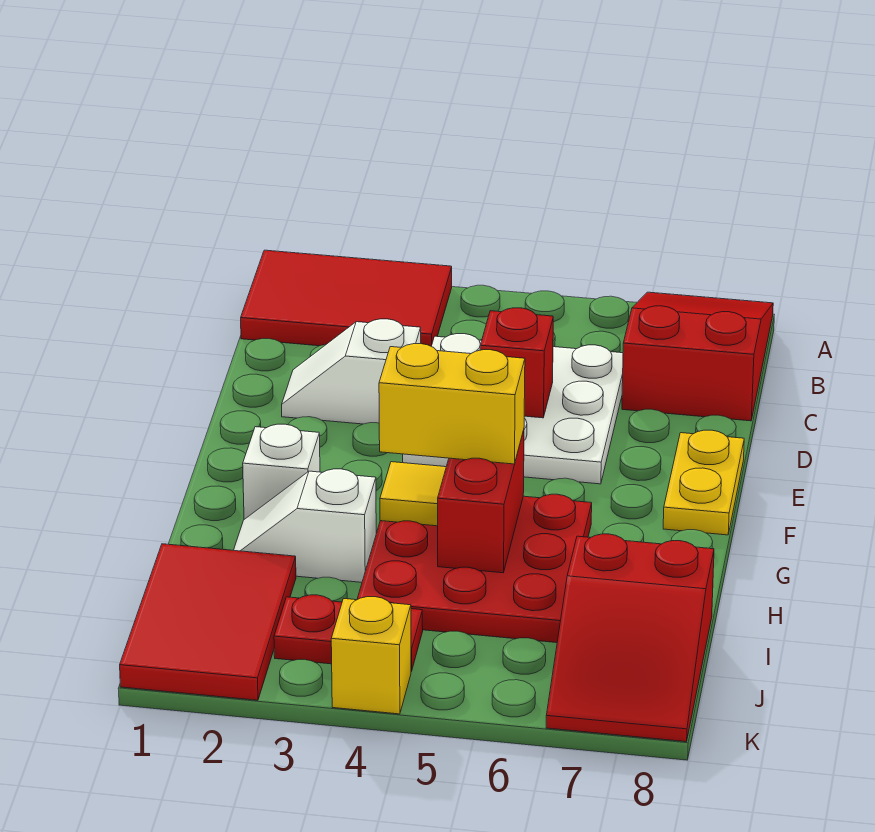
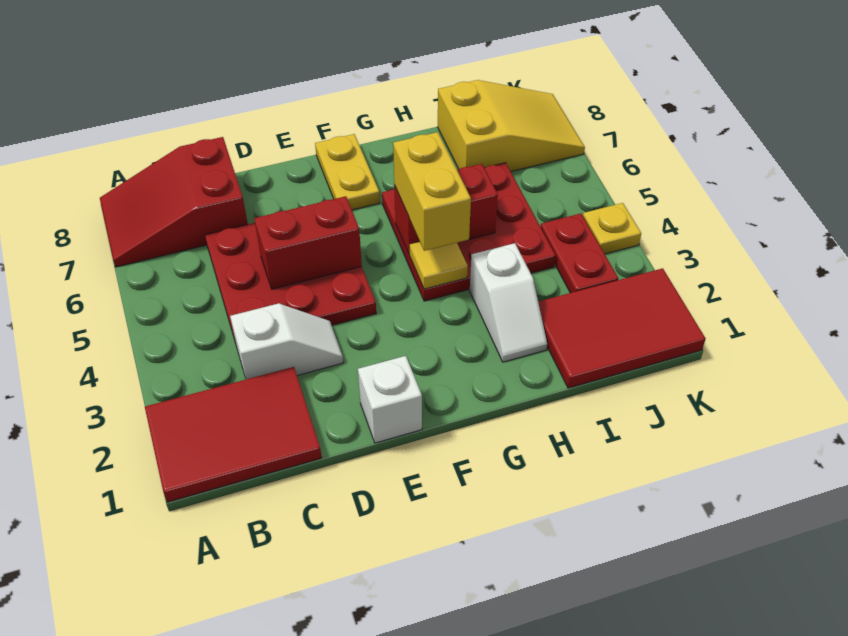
red 2x3 tile [241,250,452,346] -> red 2x3 tile turned to [145,367,322,502]
white 3x3 plate [403,334,623,484] -> red 3x3 plate [205,223,376,343]
white 1x2 slope [282,319,421,424] -> white 1x2 slope turned to [230,303,343,379]
red 1x1 brick [480,308,553,418] -> red 1x2 brick [254,196,362,289]
yellow 1x2 plate [663,430,744,535] -> yellow 1x2 plate turned to [315,134,380,210]
white 1x1 brick [243,424,320,519] -> white 1x1 brick moved to [358,356,422,443]
red 2x3 slope [546,534,714,742] -> yellow 2x3 slope [438,80,585,172]
yellow 1x1 brick [331,597,411,714] -> yellow 1x1 plate [583,203,641,254]

